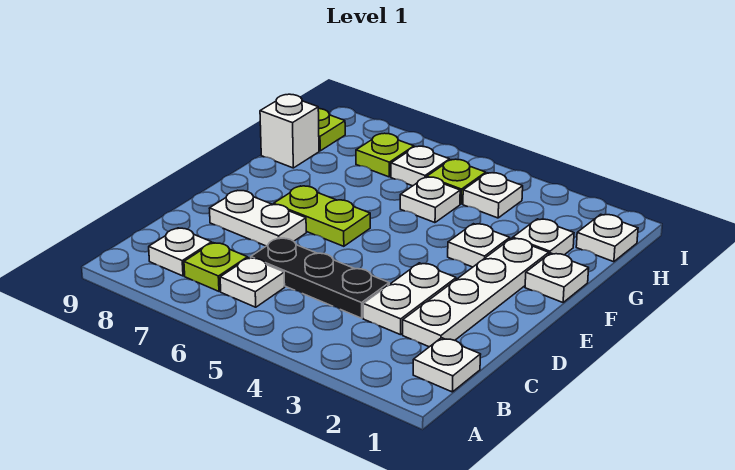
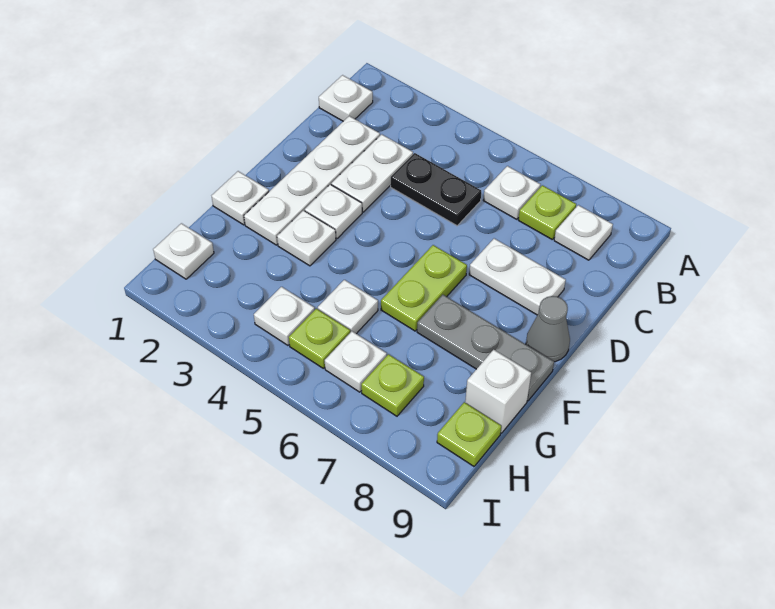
black 1x3 plate [251,238,389,318] -> black 1x2 plate [391,153,481,226]
lime 1x2 plate [274,186,370,246] -> lime 1x2 plate turned to [381,245,467,331]
none -> grey 1x1 cone [526,296,570,362]
none -> grey 1x3 plate [417,295,554,401]
white 1x1 plate [513,219,574,255] -> white 1x1 plate moved to [305,184,362,239]

